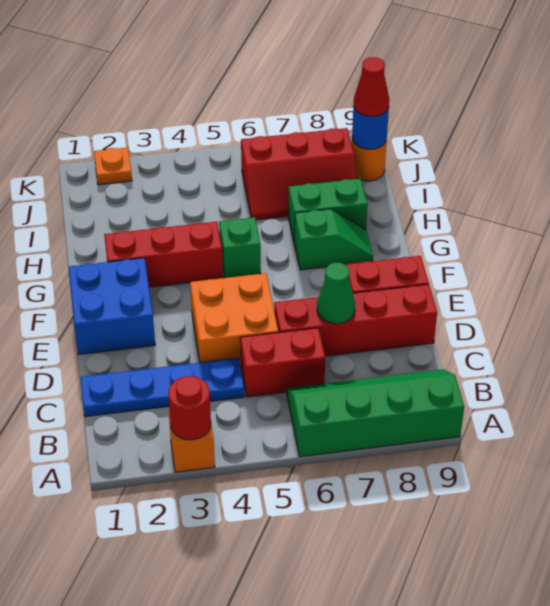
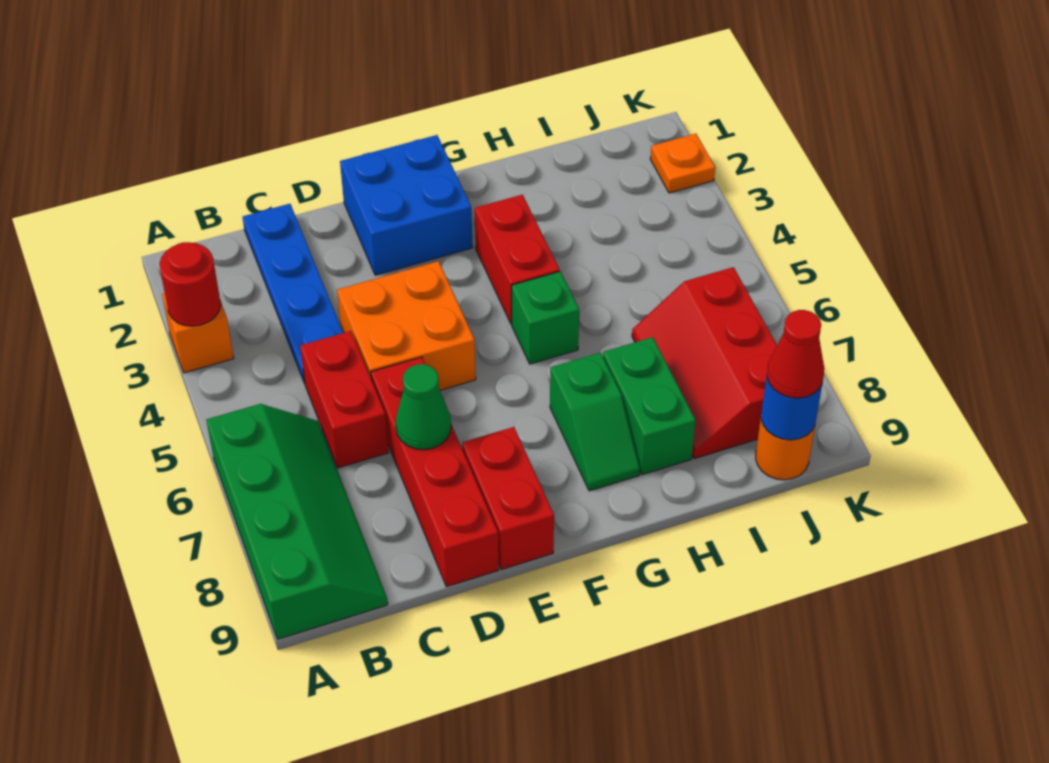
red 1x3 brick [104,222,223,287] -> red 1x2 brick [475,195,560,324]

